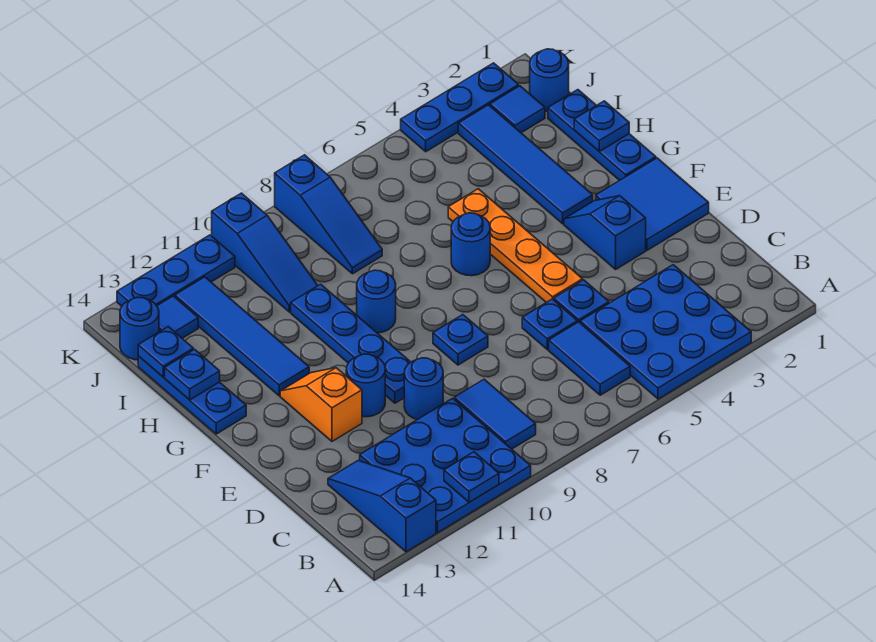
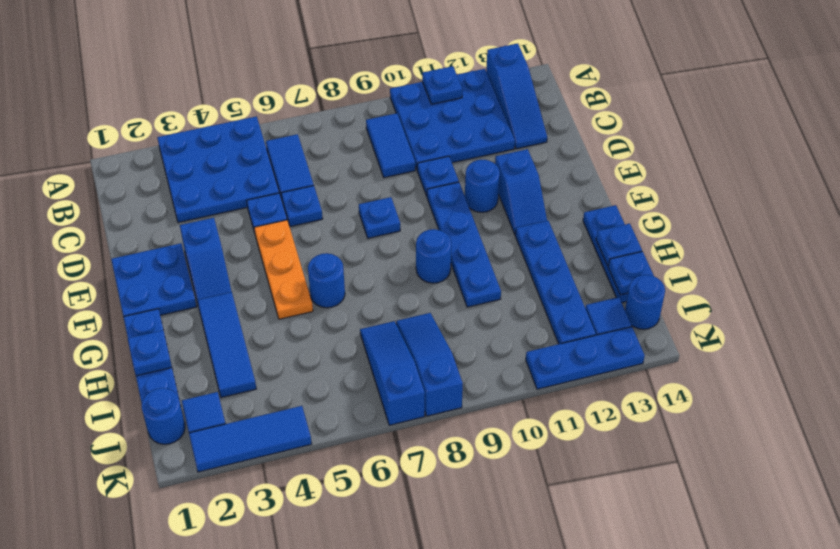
blue 1x1 round brick [404,358,443,420] -> blue 1x1 plate [417,156,459,196]
blue 2x2 tile [596,158,709,250] -> blue 2x2 plate [111,243,197,317]
orange 1x4 plate [448,189,583,303] -> orange 1x3 plate [254,220,313,319]
orange 1x2 slope [280,368,362,441] -> blue 1x2 slope [495,149,547,234]
blue 1x4 tile [458,105,593,224] -> blue 1x3 tile [197,292,256,398]
blue 1x4 tile [175,277,309,396] -> blue 1x4 plate [515,221,596,344]
blue 1x3 slope [212,193,318,312] -> blue 1x3 slope moved to [360,321,425,425]
blue 1x3 plate [401,63,519,152] -> blue 1x3 tile [189,406,312,472]

